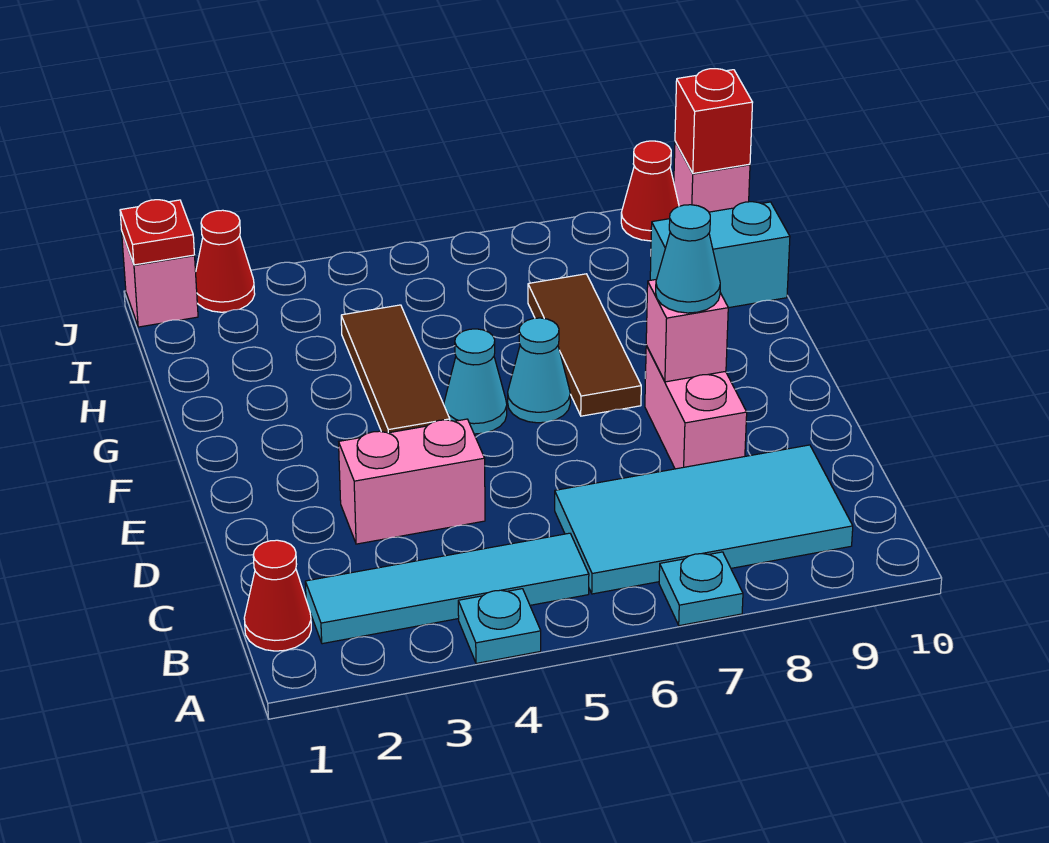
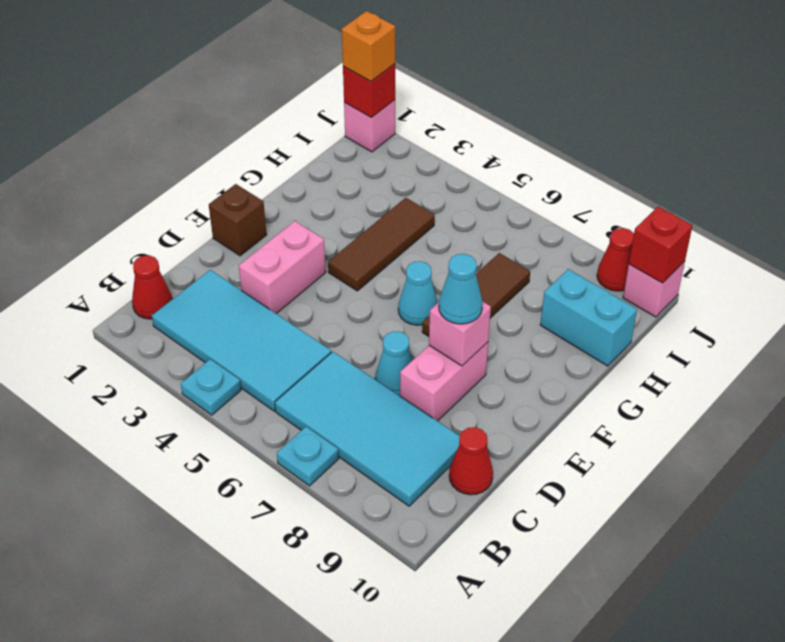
cyan 1x4 tile [305,533,589,644] -> cyan 2x4 tile [152,270,331,411]
pink 1x2 brick [339,419,485,544] -> pink 1x2 brick turned to [239,221,326,314]
none -> brown 1x1 brick [209,184,267,256]
cyan 1x1 cone [444,329,507,434] -> cyan 1x1 cone moved to [375,331,412,396]
red 1x1 plate [120,200,194,265] -> red 1x1 brick [343,64,395,118]
none -> orange 1x1 brick [342,11,395,81]
red 1x1 cone [196,210,255,312] -> red 1x1 cone moved to [449,427,493,495]

